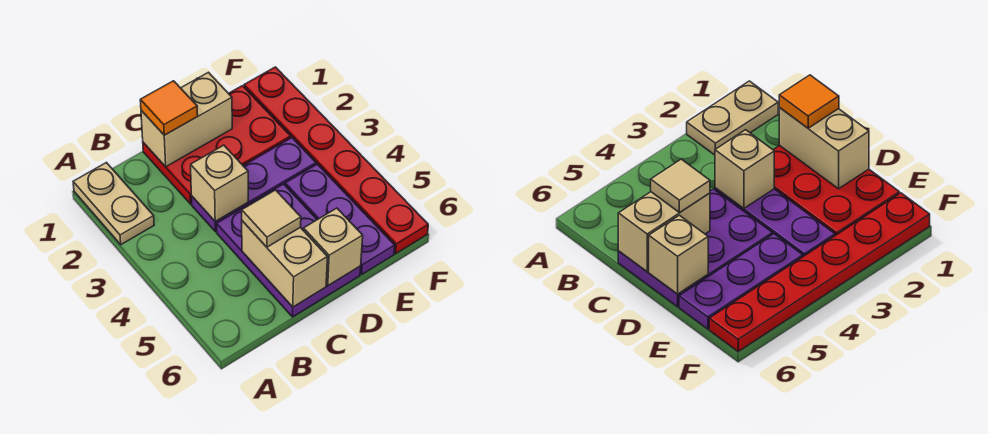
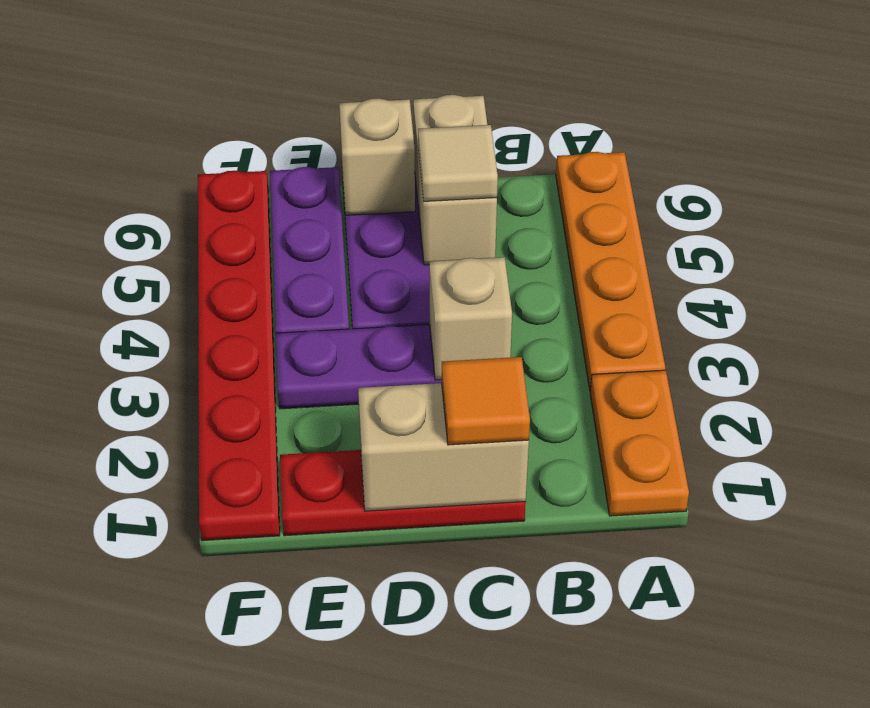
tan 1x2 plate [73,163,154,245] -> orange 1x2 plate [590,370,689,516]
none -> orange 1x4 plate [556,152,665,390]
red 2x3 plate [143,86,291,204] -> red 1x3 plate [280,450,526,536]

